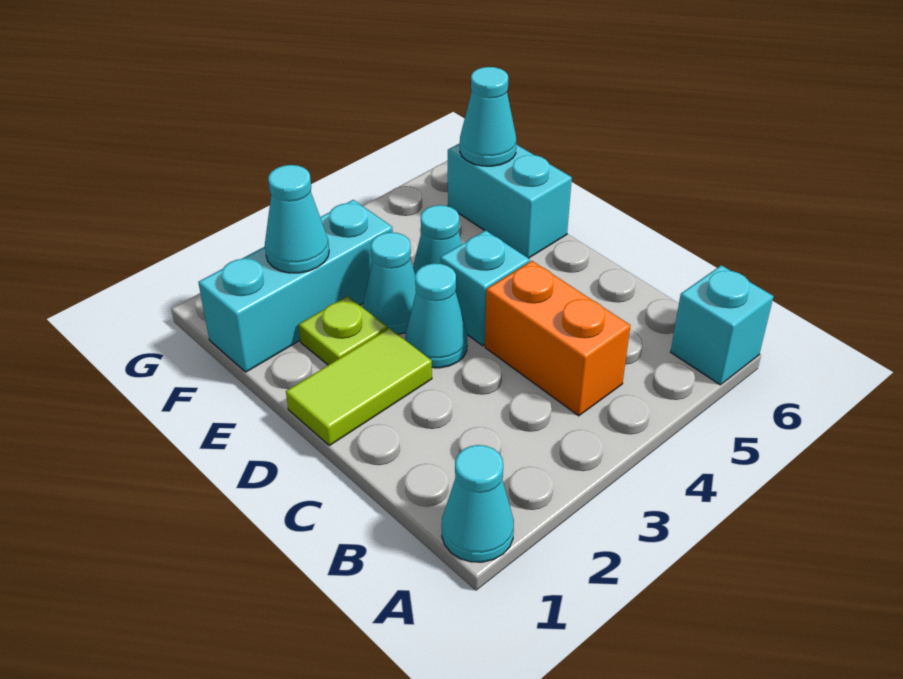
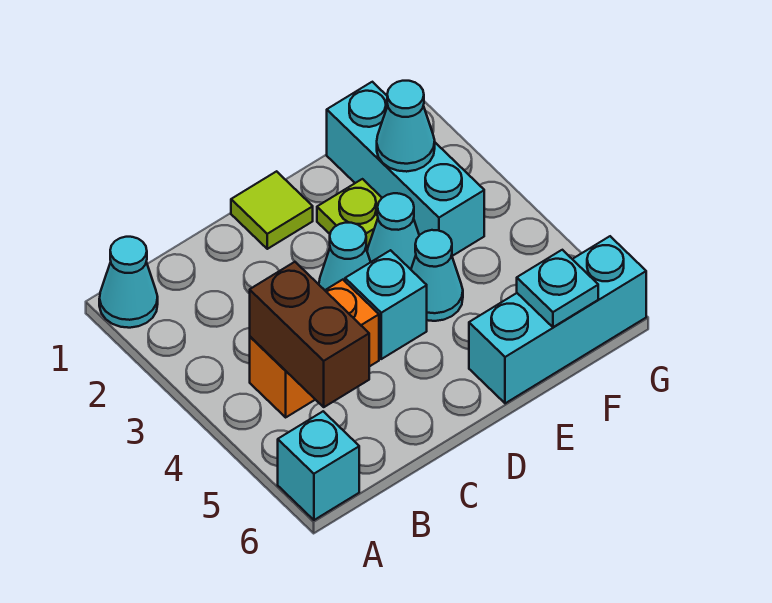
none -> brown 1x2 brick [250,262,369,407]
lime 1x2 tile [286,328,432,446] -> lime 1x1 tile [231,171,313,249]
cyan 1x2 brick [448,143,572,258] -> cyan 1x3 brick [469,236,646,403]
cyan 1x1 cone [460,67,516,166] -> cyan 1x1 plate [517,250,598,327]

